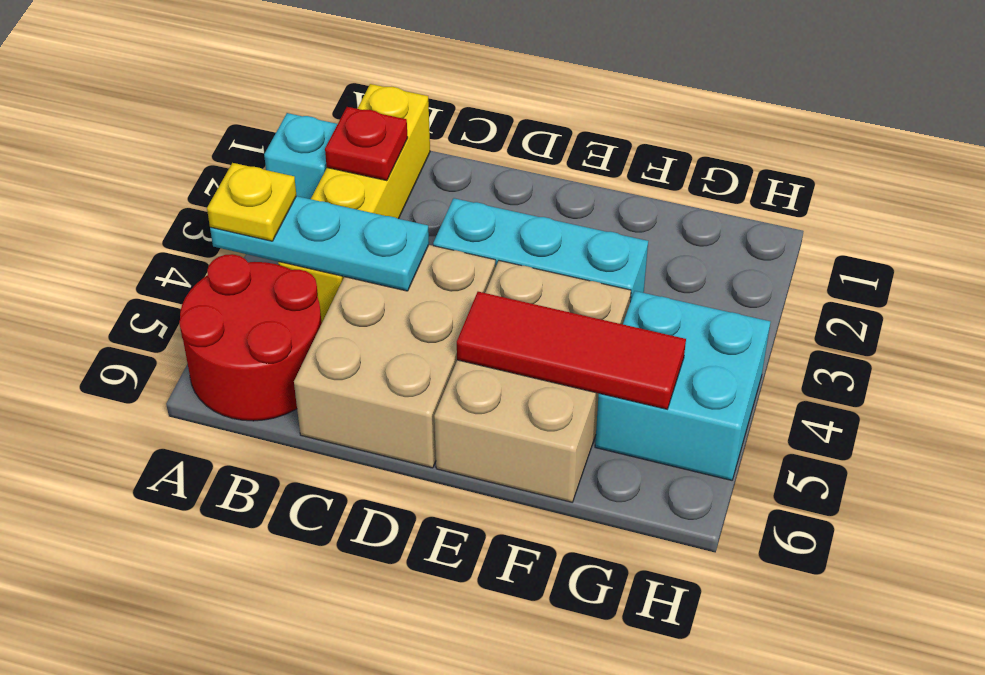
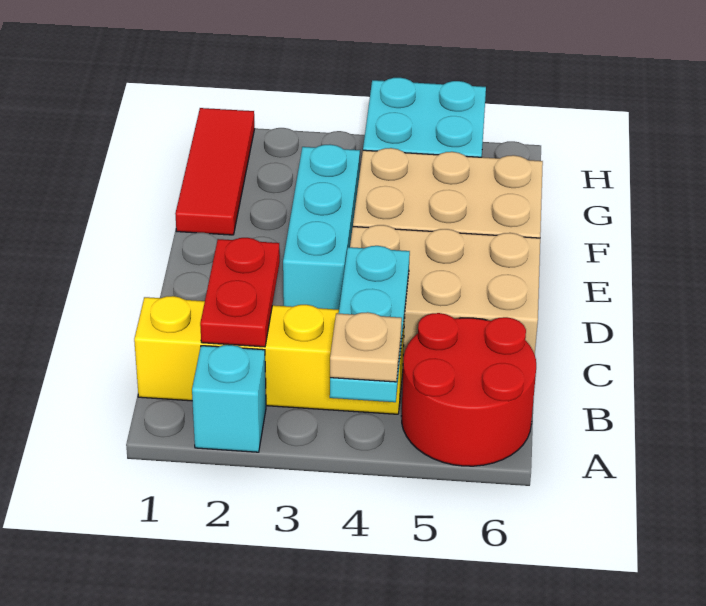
yellow 1x1 plate [207,163,296,241] -> tan 1x1 plate [330,312,402,382]
red 1x1 plate [325,107,408,181] -> red 1x2 plate [200,238,280,347]
red 1x3 tile [457,292,686,409] -> red 1x3 tile moved to [175,108,255,235]

